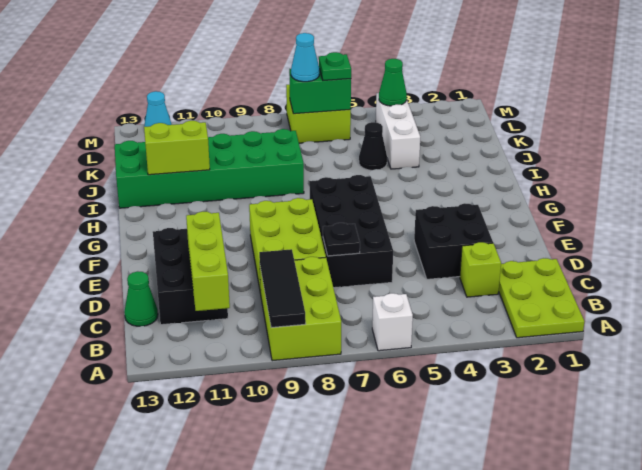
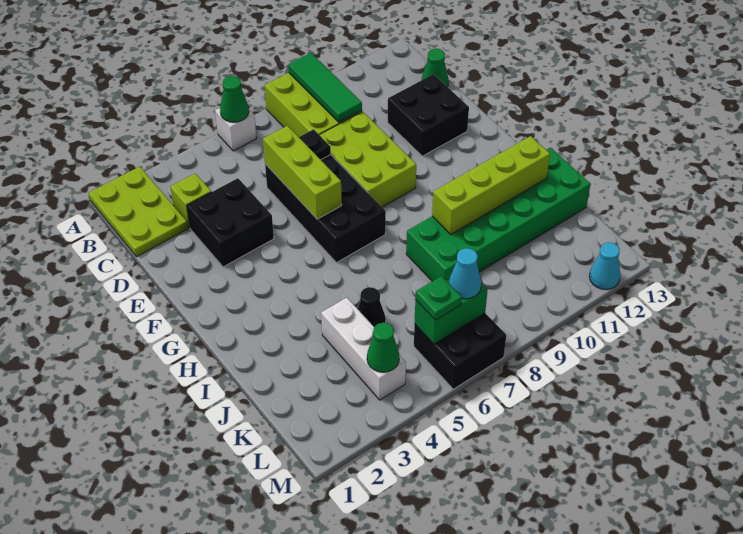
none -> green 1x1 cone [220,76,249,122]
black 1x3 tile [259,249,306,328] -> green 1x3 tile [288,53,362,123]
lime 1x3 brick [186,212,230,311] -> lime 1x3 brick moved to [263,126,342,219]
black 2x3 brick [153,228,228,325] -> black 2x2 brick [388,74,469,156]
lime 1x2 brick [144,121,210,175] -> lime 1x4 brick [432,136,550,234]
lime 2x2 brick [286,84,351,143] -> black 2x2 brick [414,313,506,389]

